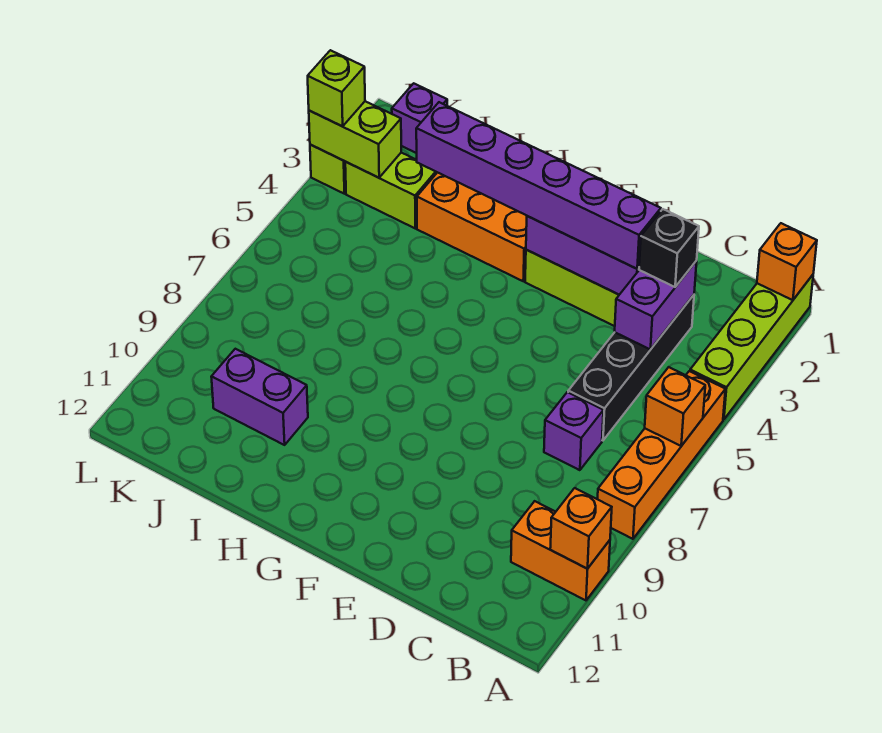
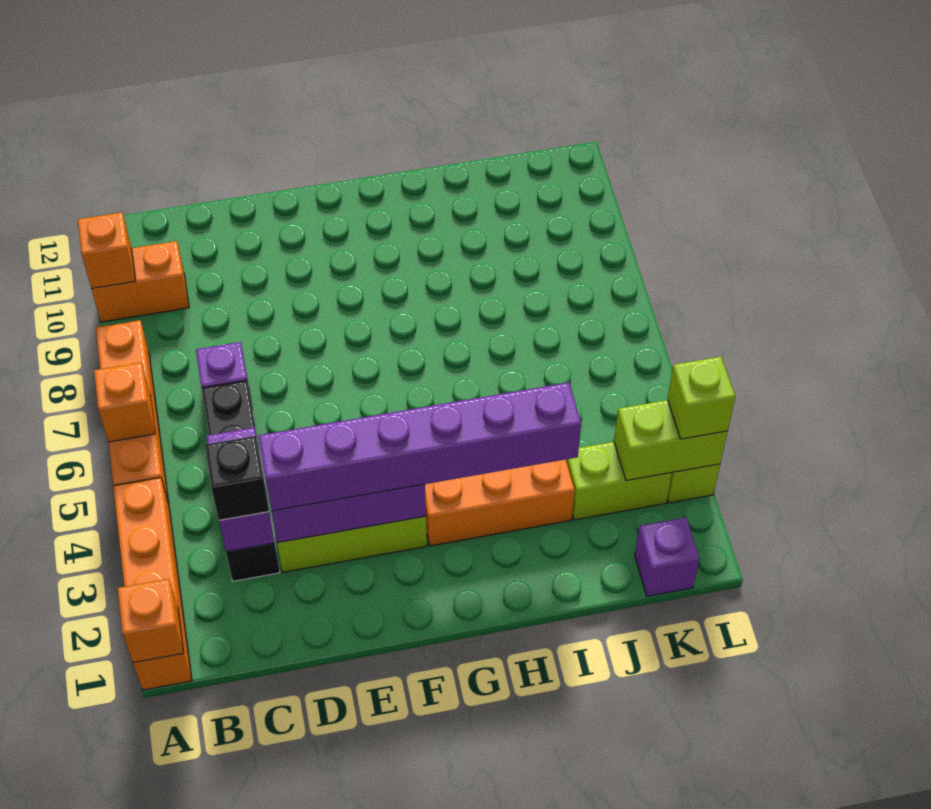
lime 1x4 brick [690,275,813,420] -> orange 1x4 brick [113,478,192,690]
purple 1x2 brick [211,349,308,445] -> none

